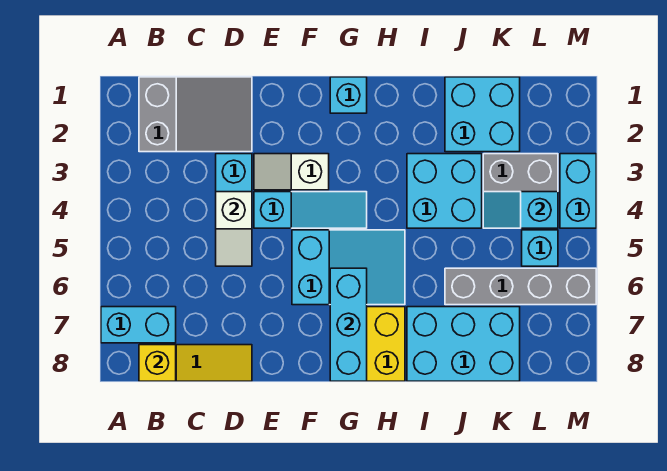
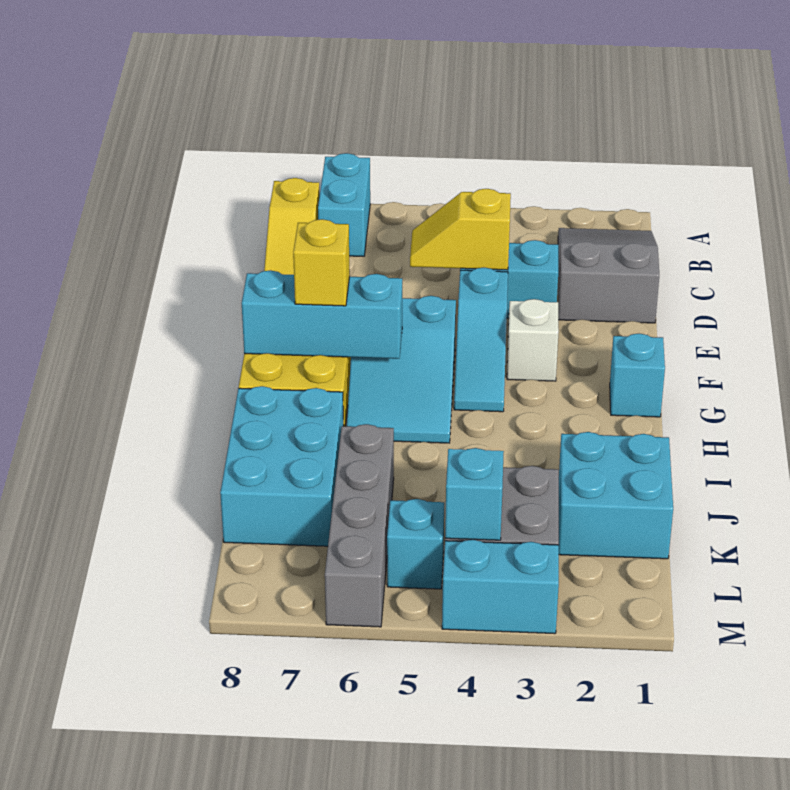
grey 2x3 slope [139,77,252,152] -> grey 2x3 slope turned to [558,228,659,323]
yellow 1x1 brick [139,345,176,381] -> yellow 1x1 brick moved to [293,219,350,306]
white 1x2 slope [216,192,252,266] -> yellow 1x2 slope [410,189,511,270]
cyan 2x2 brick [407,154,482,228] -> none

